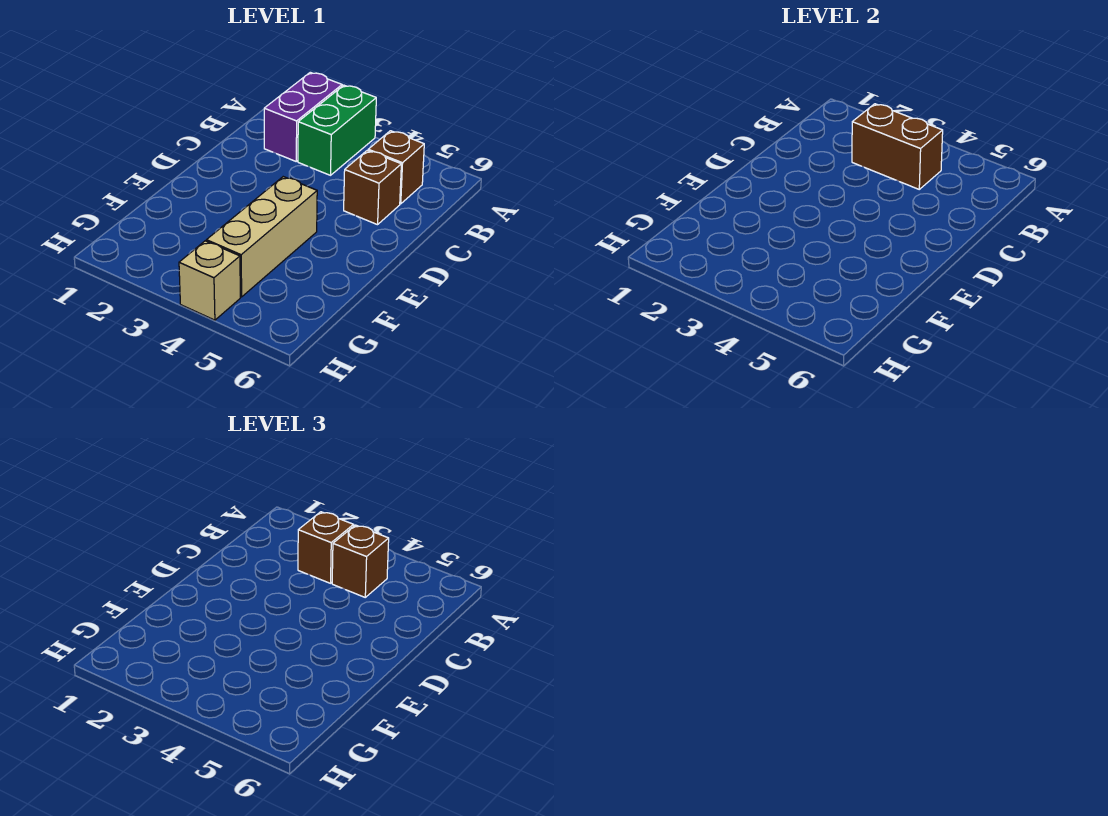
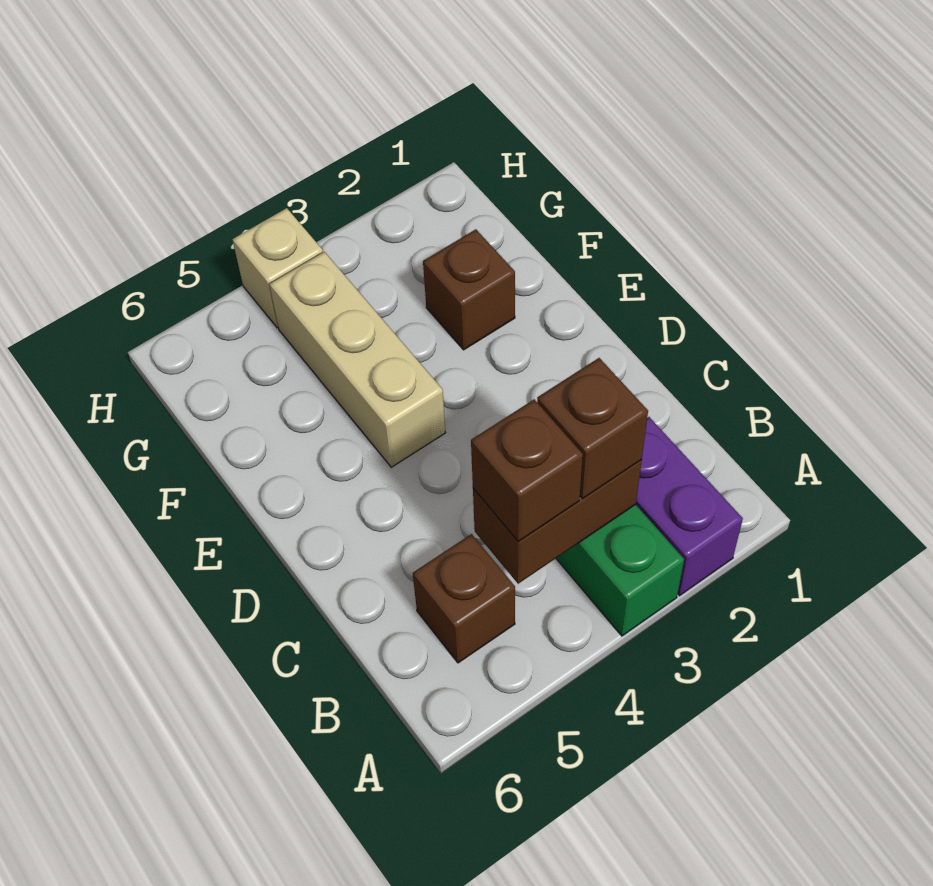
brown 1x1 brick [344,150,401,225] -> brown 1x1 brick moved to [423,229,515,350]

